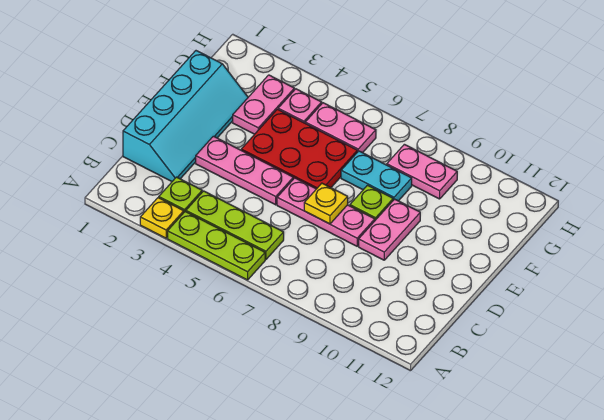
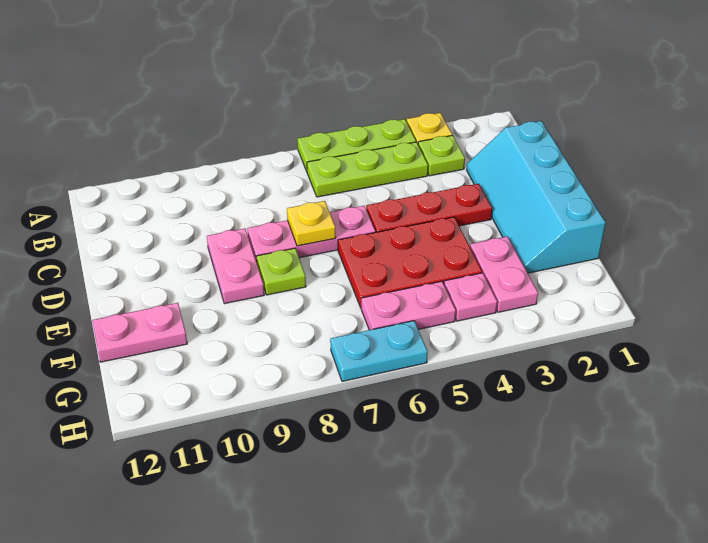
pink 1x3 plate [196,136,293,205] -> red 1x3 plate [366,184,492,232]
cyan 1x2 plate [341,151,412,201] -> cyan 1x2 plate moved to [330,321,428,381]
pink 1x2 plate [387,144,457,199] -> pink 1x2 plate moved to [92,303,187,362]

